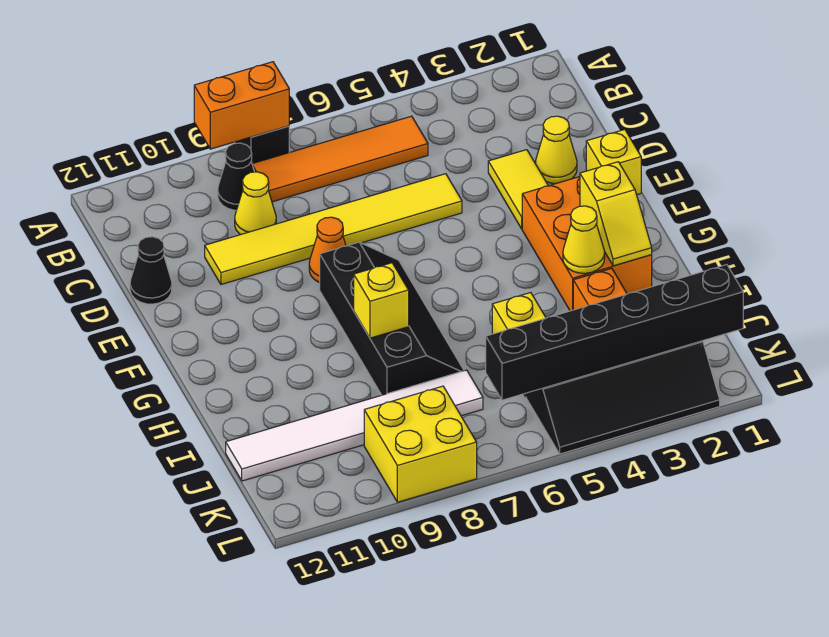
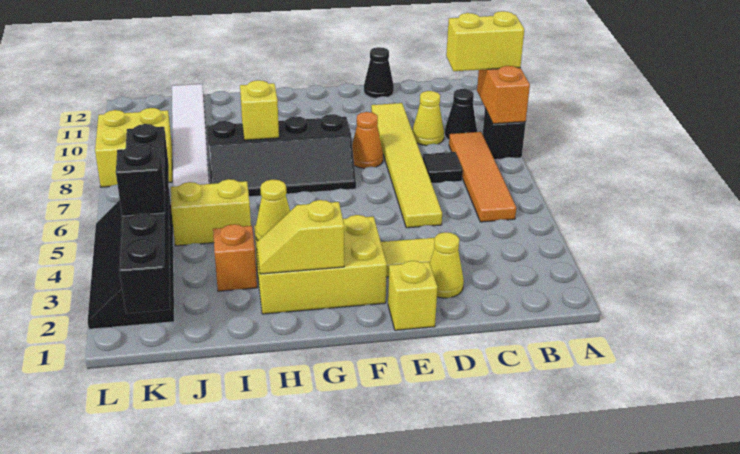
none -> yellow 1x2 brick [446,11,524,71]
none -> black 1x1 tile [422,152,463,183]
orange 2x3 brick [522,177,652,311] -> yellow 2x3 brick [254,215,387,314]
none -> black 1x1 brick [116,144,165,216]

